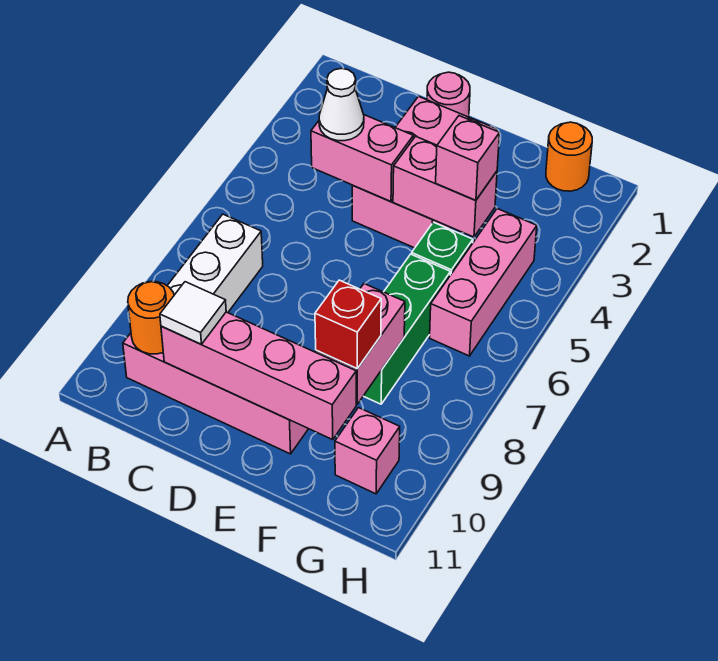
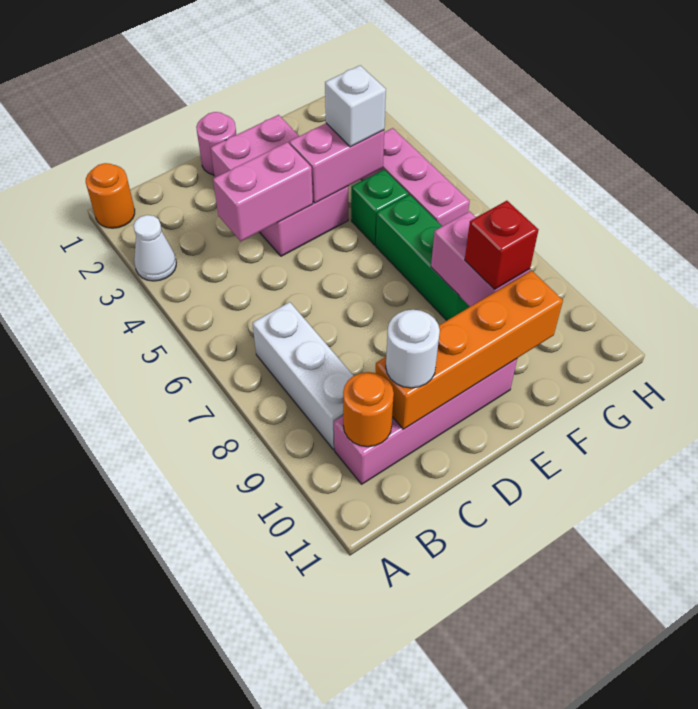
white 1x1 cone [319,69,364,141] -> white 1x1 cone moved to [133,215,176,281]
pink 1x4 brick [161,312,356,440] -> orange 1x4 brick [376,270,563,429]
white 1x1 tile [160,282,226,344] -> white 1x1 round brick [386,310,440,388]
pink 1x1 brick [436,116,499,200] -> white 1x1 brick [325,65,386,147]
orange 1x1 round brick [546,122,592,191] -> orange 1x1 round brick moved to [86,163,135,228]
pink 1x1 brick [335,408,400,494] -> none

